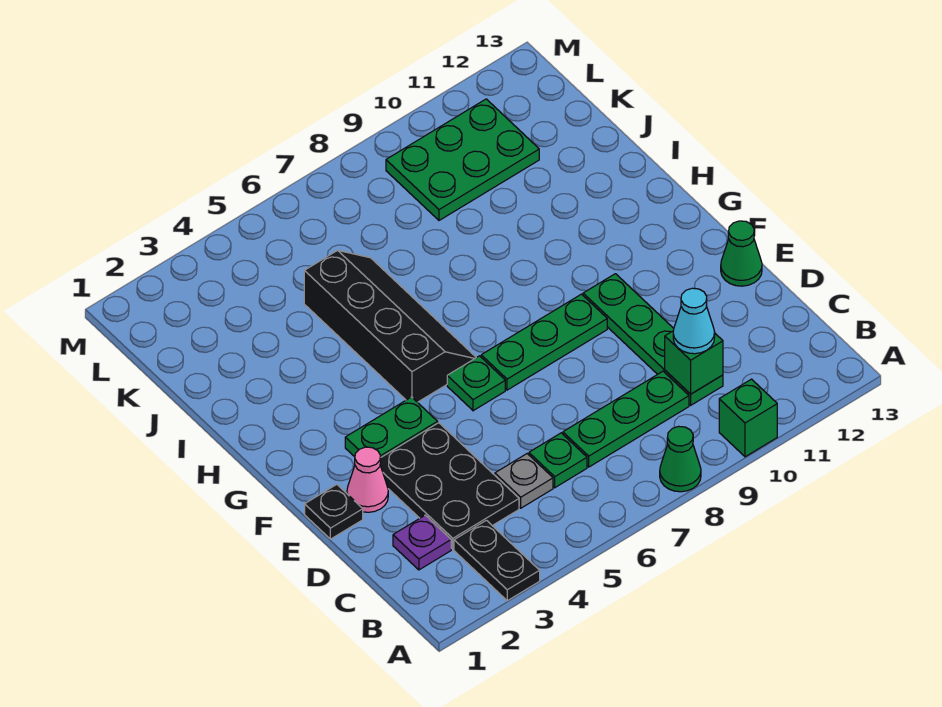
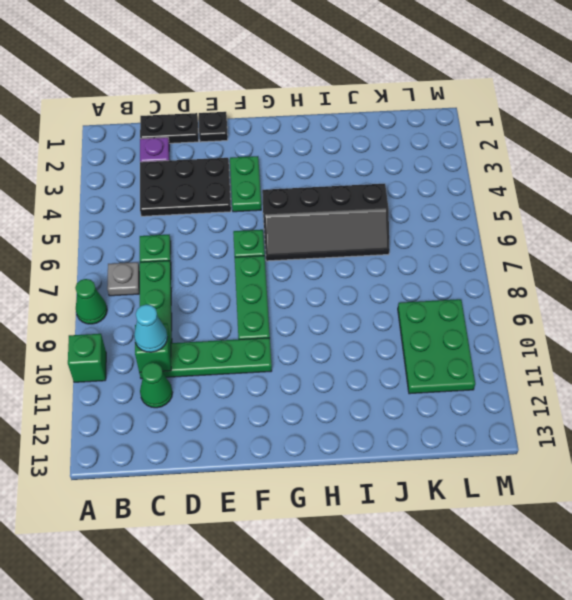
black 1x2 plate [454,520,540,601] -> black 1x2 plate moved to [140,113,199,143]
grey 1x1 plate [495,454,553,508] -> grey 1x1 plate moved to [107,262,139,296]
pink 1x1 cone [347,447,388,512] -> none
green 1x1 cone [721,221,762,286] -> green 1x1 cone moved to [140,362,172,408]

